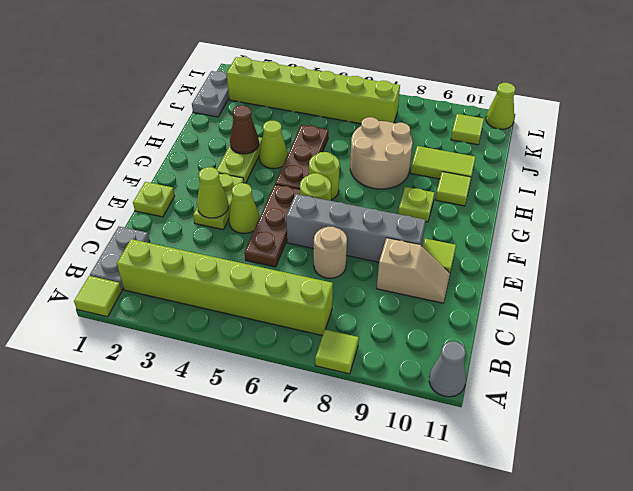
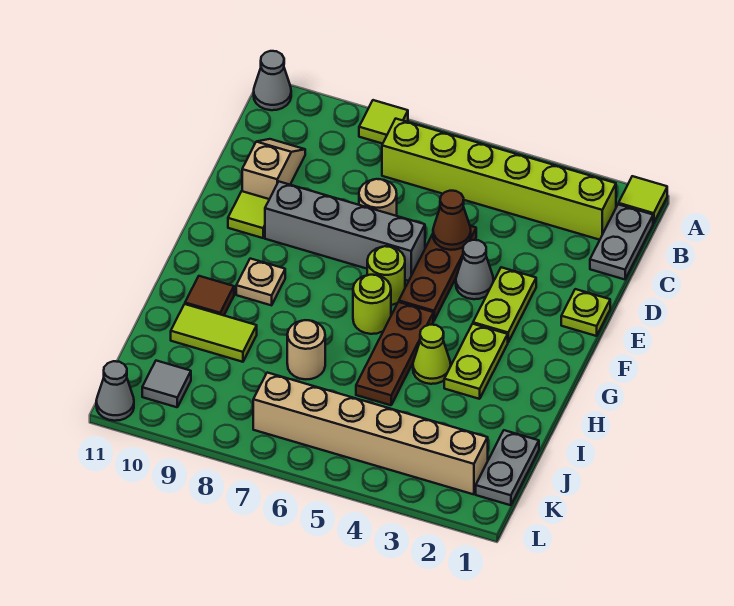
tan 1x2 slope [377,238,450,303] -> tan 1x2 slope turned to [242,139,305,199]
lime 1x1 cone [197,167,229,218] -> none
lime 1x1 cone [229,183,260,233] -> grey 1x1 cone [456,240,494,299]
lime 1x1 plate [398,187,435,222] -> tan 1x1 plate [236,259,285,305]
brown 1x1 cone [230,105,259,154] -> brown 1x1 cone moved to [433,191,471,250]
tan 2x2 round brick [350,117,413,189] -> tan 1x1 round brick [287,320,325,379]
lime 1x1 tile [435,172,471,206] -> brown 1x1 tile [185,276,234,315]
lime 1x6 brick [227,57,400,124] -> tan 1x6 brick [253,373,488,494]
lime 1x1 tile [451,114,484,145] -> grey 1x1 tile [142,361,191,407]
lime 1x1 cone [486,83,516,129] -> grey 1x1 cone [96,361,134,421]

